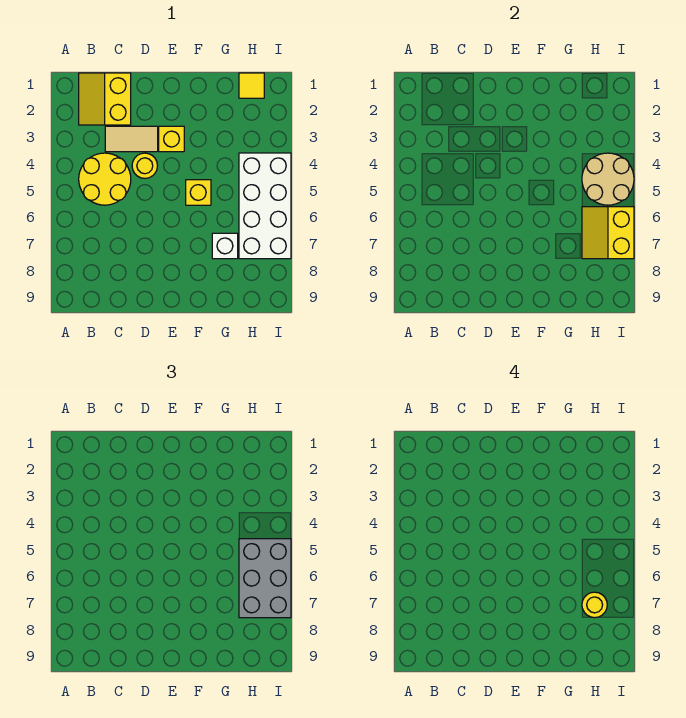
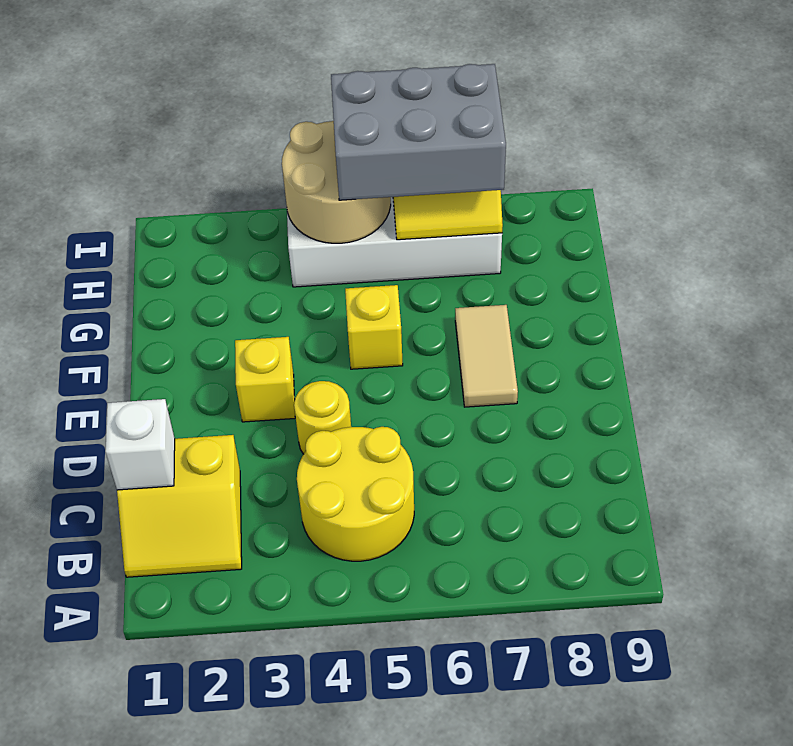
tan 1x2 tile [105,126,158,152] -> tan 1x2 tile moved to [455,305,518,407]
white 1x1 brick [212,233,238,259] -> white 1x1 brick moved to [105,399,175,490]
yellow 1x1 tile [239,73,264,98] -> none
yellow 1x1 round brick [582,592,607,618] -> none

